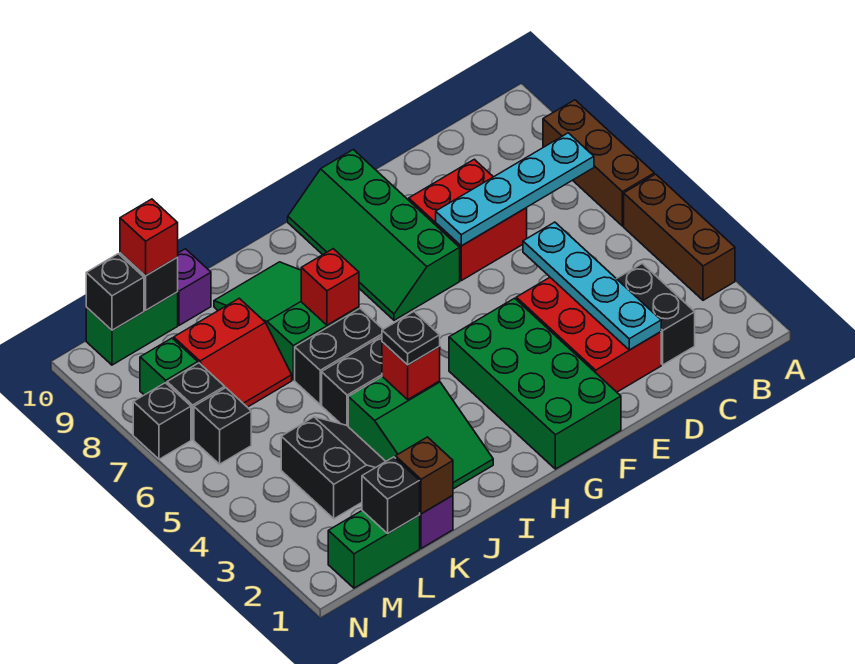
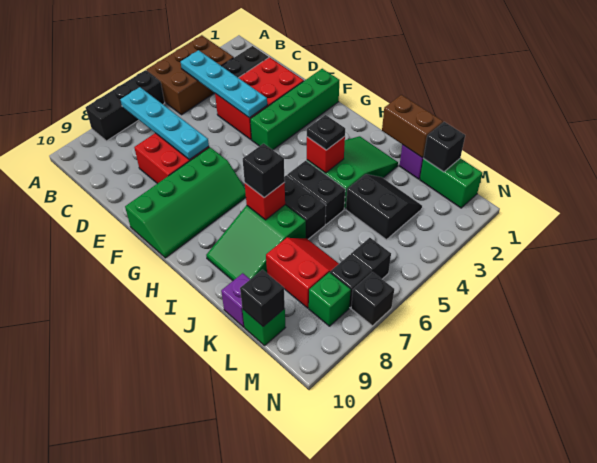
brown 1x3 brick [624,174,735,300] -> brown 2x3 brick [147,35,234,115]
brown 1x3 brick [543,100,654,226] -> black 1x3 brick [86,70,165,141]
cyan 1x4 plate [523,222,661,350] -> cyan 1x4 plate turned to [181,50,267,118]
green 2x4 brick [449,298,621,469] -> green 1x4 brick [250,69,340,150]
brown 1x1 brick [396,437,453,514] -> brown 1x2 brick [382,95,443,158]
black 2x2 slope [281,417,386,519] -> black 2x2 slope turned to [346,174,422,240]
green 1x2 brick [86,292,178,365] -> green 1x1 brick [242,309,285,345]
red 1x1 brick [120,199,178,275] -> none
black 1x1 brick [86,254,144,330] -> black 1x1 brick moved to [243,144,285,197]

